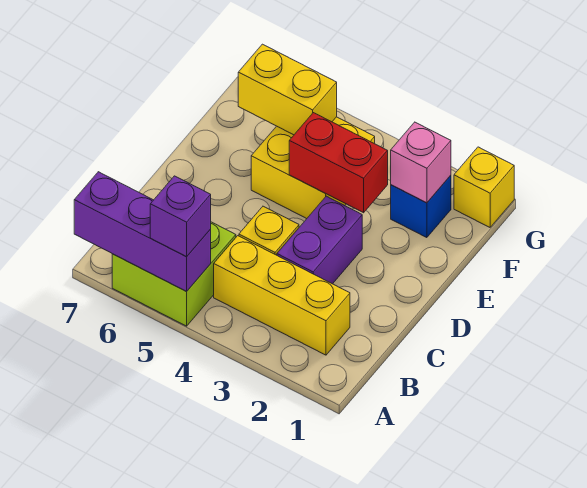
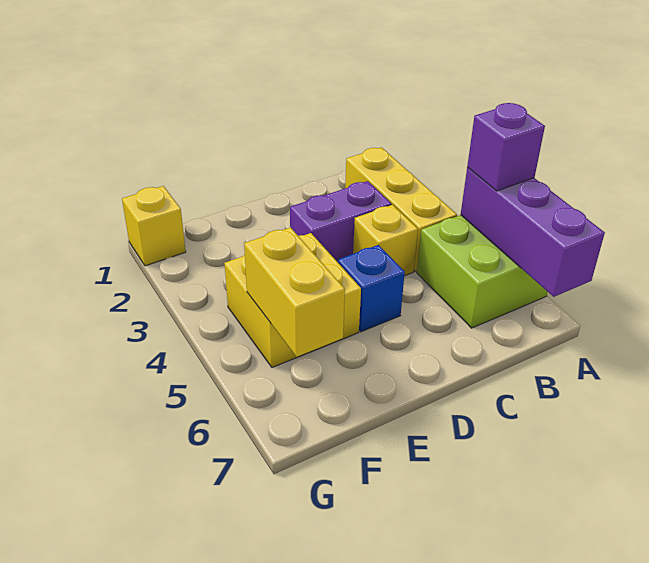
red 1x2 brick [289,113,388,213] -> none
blue 1x1 brick [391,175,451,238] -> blue 1x1 brick moved to [338,245,405,332]
pink 1x1 brick [391,122,451,203] -> none

